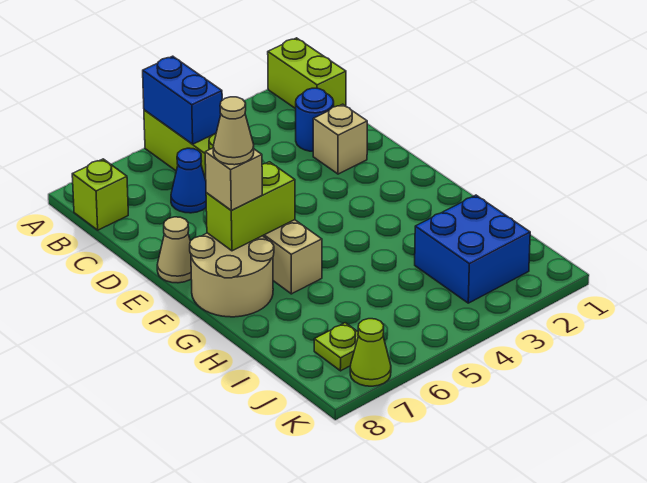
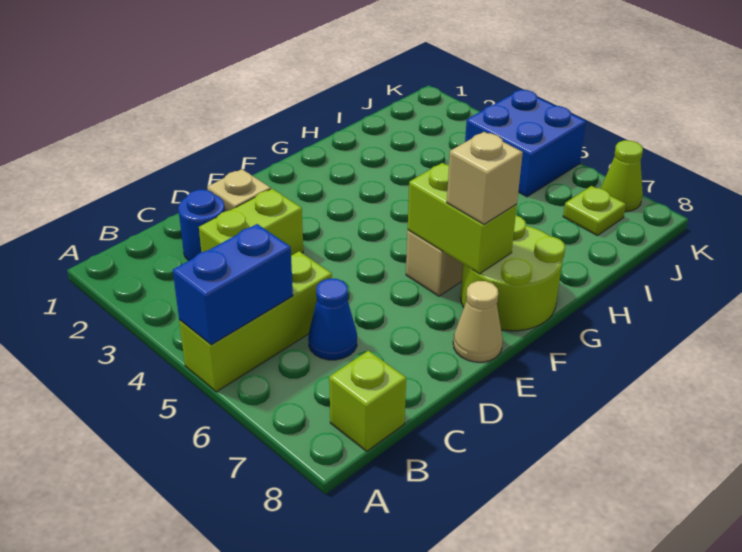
lime 1x2 brick [268,38,346,109] -> lime 1x2 brick moved to [199,189,303,256]
tan 2x2 round brick [190,233,274,317] -> lime 2x2 round brick [461,216,565,331]
tan 1x1 cone [213,97,254,165] -> none
blue 2x2 brick [415,195,530,303] -> blue 2x2 brick moved to [465,89,586,197]

